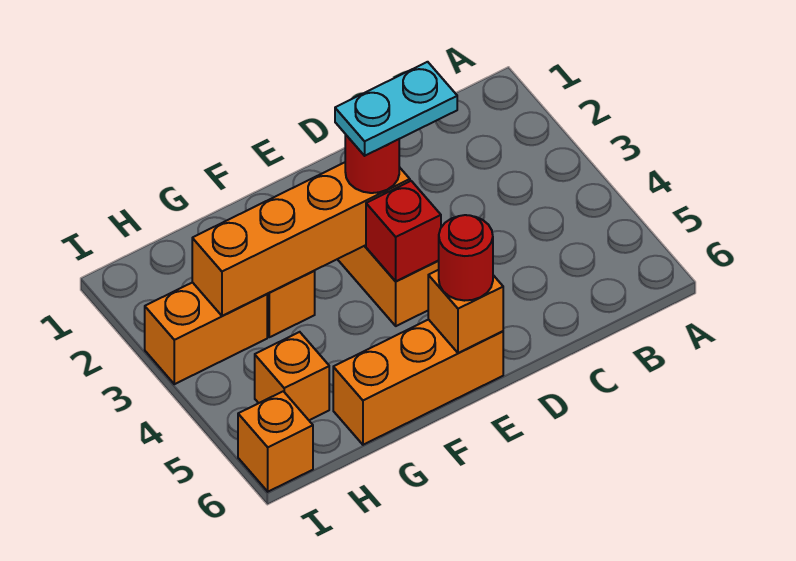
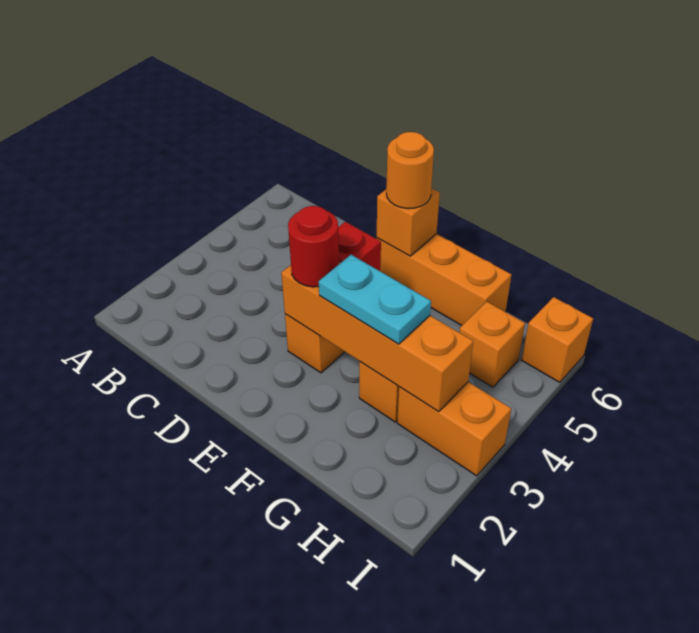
cyan 1x2 plate [335,62,457,156] -> cyan 1x2 plate moved to [319,255,431,344]
red 1x1 round brick [439,215,493,301] -> orange 1x1 round brick [386,132,434,209]

